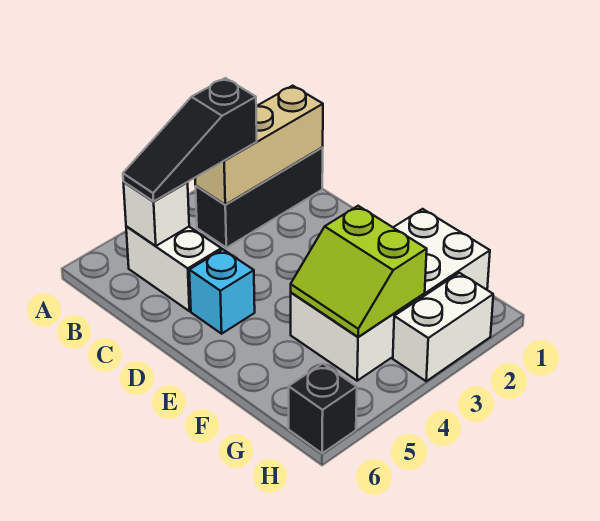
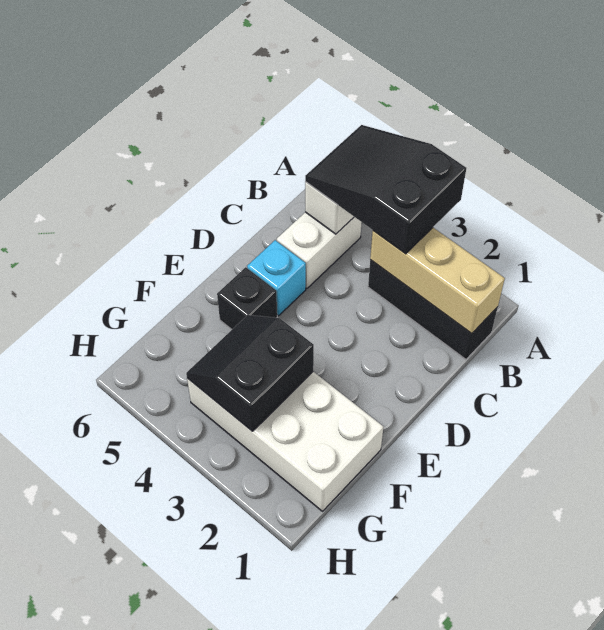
black 1x3 slope [123,78,257,201] -> black 2x3 slope [305,125,466,254]
lime 2x2 slope [291,206,427,337] -> black 2x2 slope [186,315,314,431]
white 1x2 brick [393,273,493,381] -> none
black 1x1 brick [288,364,357,453] -> black 1x1 brick moved to [217,267,277,329]

